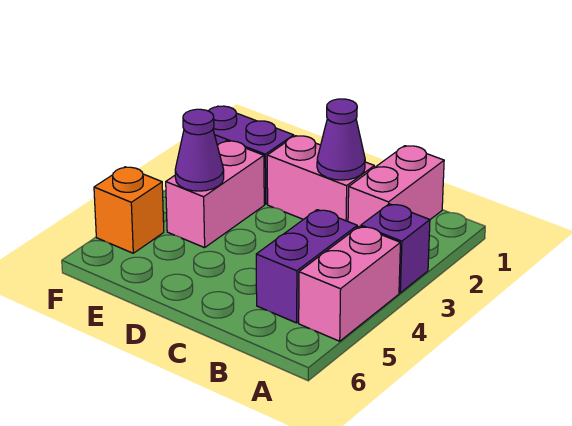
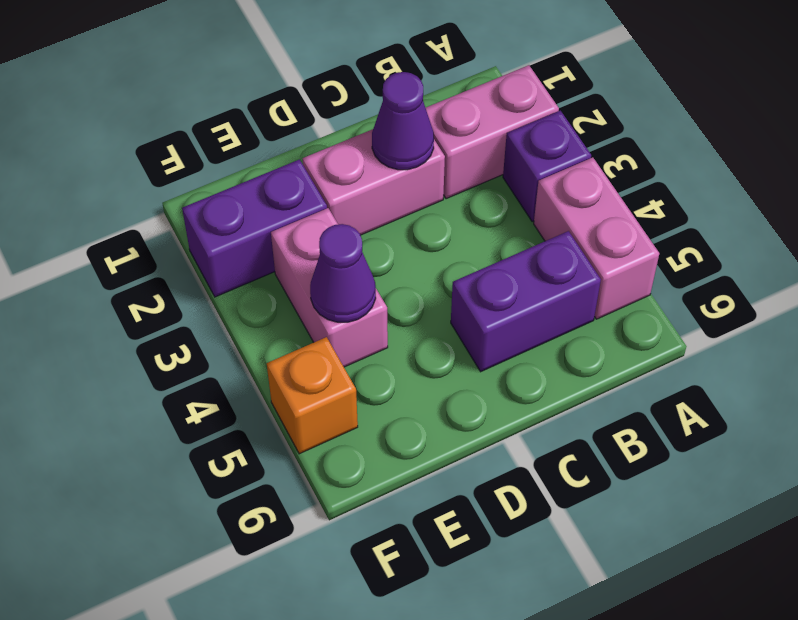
pink 1x2 brick [348,146,444,228] -> pink 1x2 brick turned to [426,65,559,199]
purple 1x2 brick [256,210,357,323] -> purple 1x2 brick turned to [451,231,601,372]

